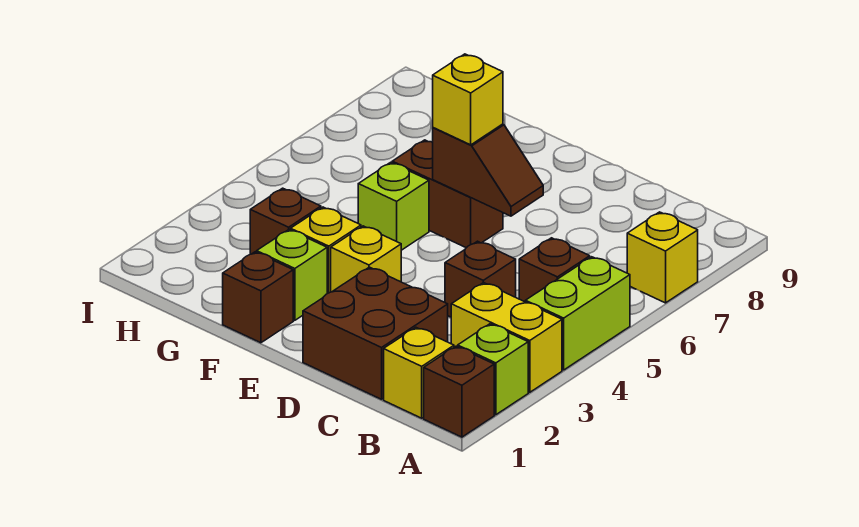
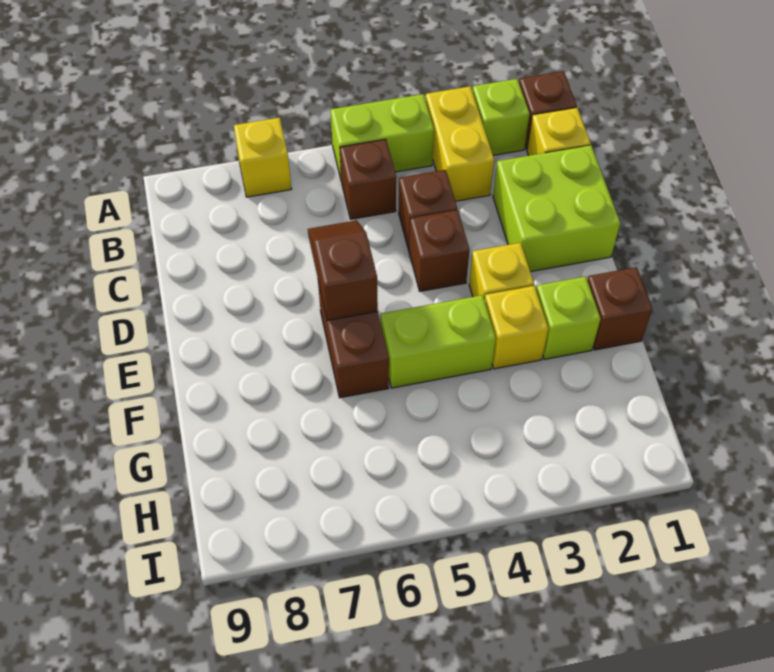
brown 2x2 brick [303,267,448,399] -> lime 2x2 brick [493,145,620,272]
yellow 1x1 brick [433,54,503,145] -> none
lime 1x1 brick [358,162,429,250] -> lime 1x2 brick [381,295,496,388]
brown 1x1 brick [250,188,321,254] -> brown 1x1 brick moved to [409,210,469,291]

